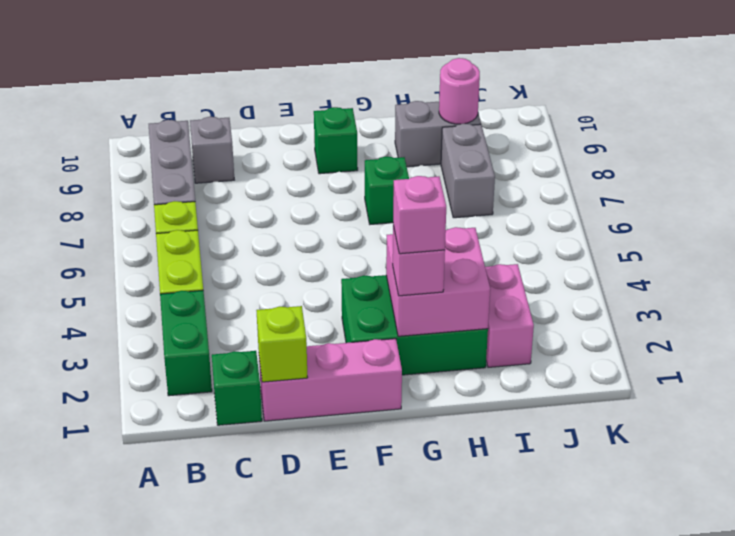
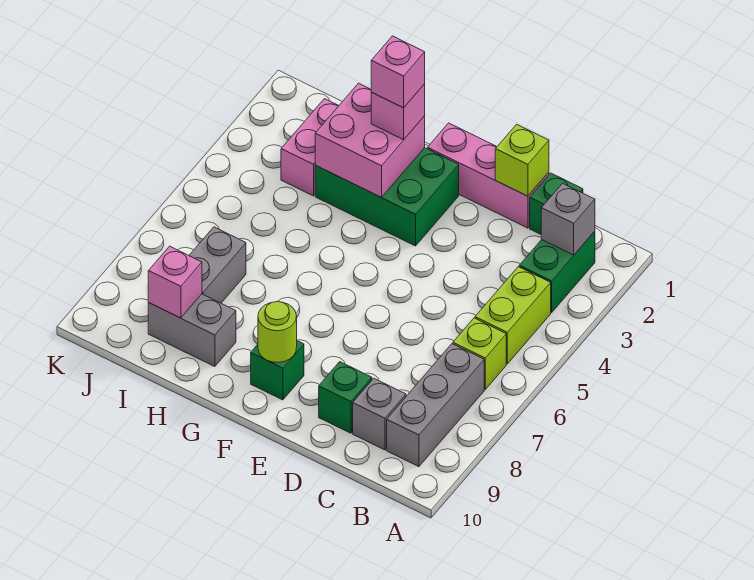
none -> grey 1x1 brick [541,183,595,255]
none -> lime 1x1 round brick [258,302,297,362]
green 1x1 brick [365,157,409,224] -> green 1x1 brick moved to [319,362,372,433]
pink 1x1 round brick [439,58,480,124] -> pink 1x1 brick [148,246,202,318]

